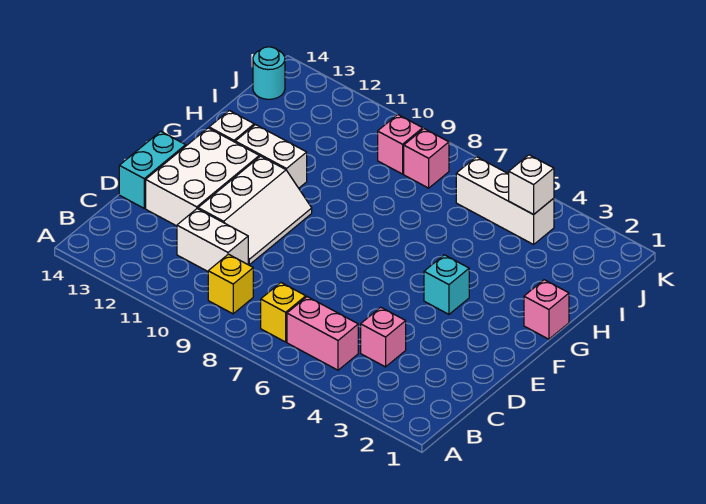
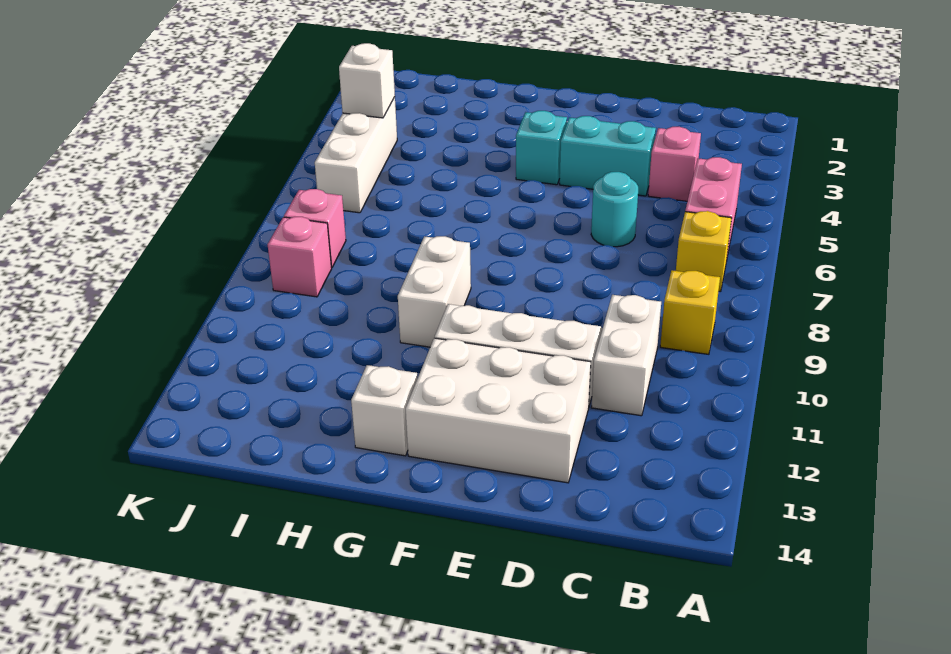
cyan 1x2 brick [119,131,186,208] -> cyan 1x2 brick moved to [560,116,656,196]
pink 1x1 brick [524,280,569,339] -> none
white 1x2 brick [235,125,307,188] -> white 1x2 brick moved to [398,236,471,347]
cyan 1x1 round brick [253,47,285,99] -> cyan 1x1 round brick moved to [591,172,638,247]

